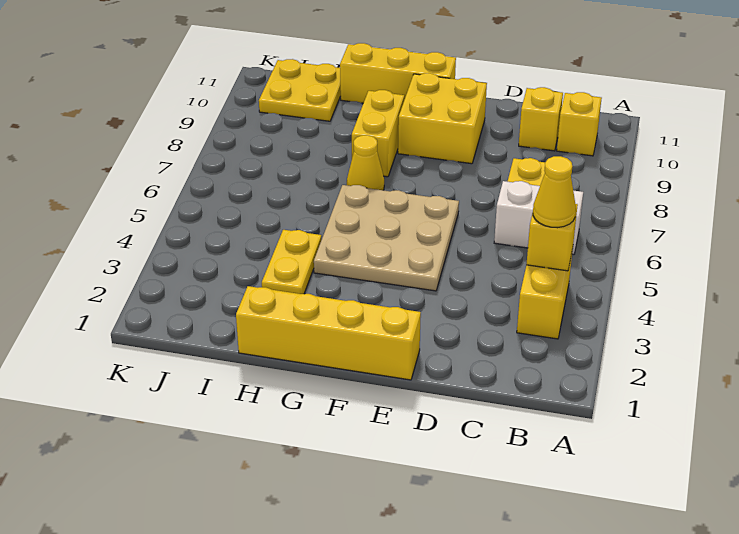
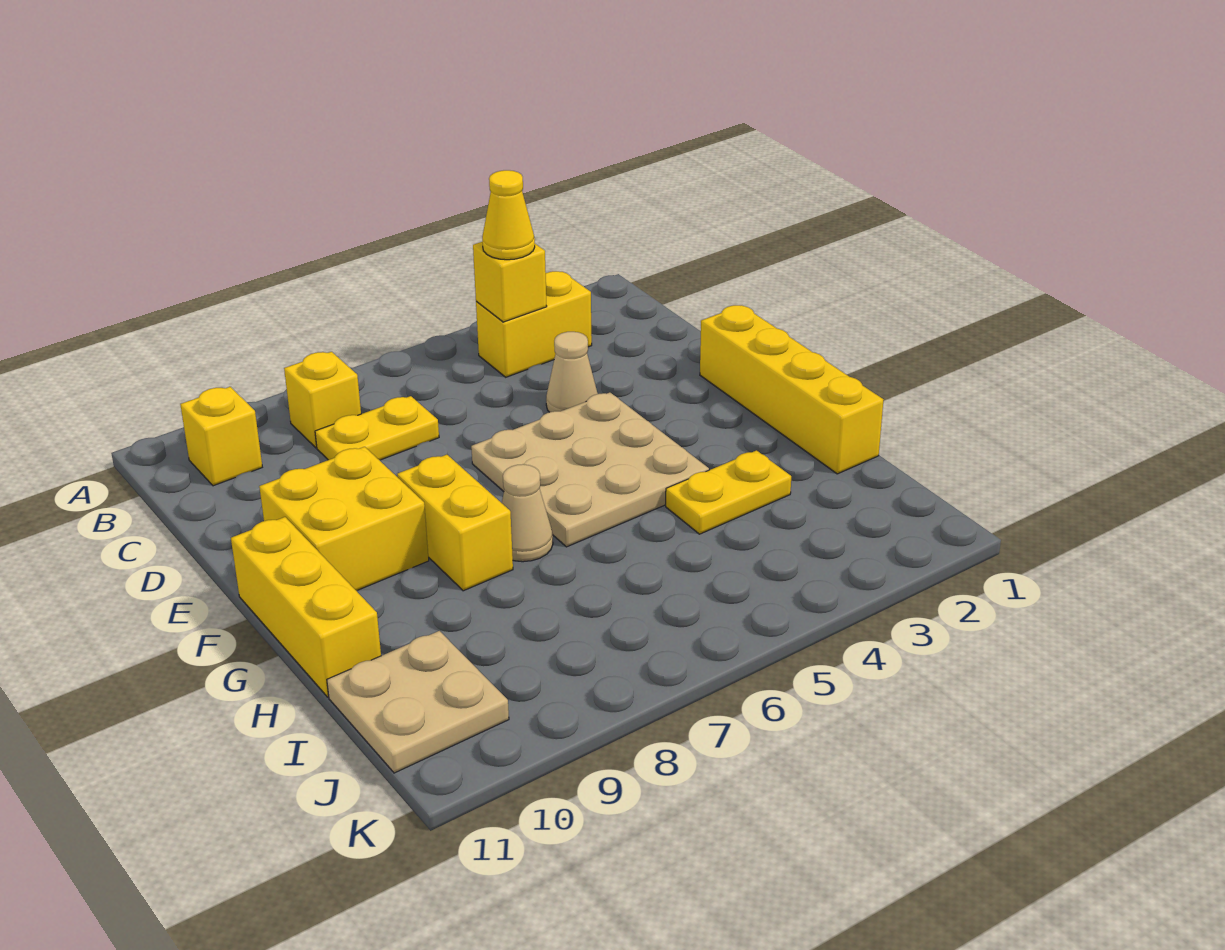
white 1x2 brick [494,181,583,254] -> none
yellow 1x1 brick [519,87,563,151] -> yellow 1x1 brick moved to [284,352,361,448]
none -> tan 1x1 cone [546,332,598,412]
yellow 1x1 cone [347,135,384,190] -> tan 1x1 cone [502,464,553,562]
yellow 1x2 brick [352,90,404,177] -> yellow 1x2 brick turned to [397,455,513,591]
yellow 2x2 plate [259,59,341,121] -> tan 2x2 plate [327,631,509,773]

